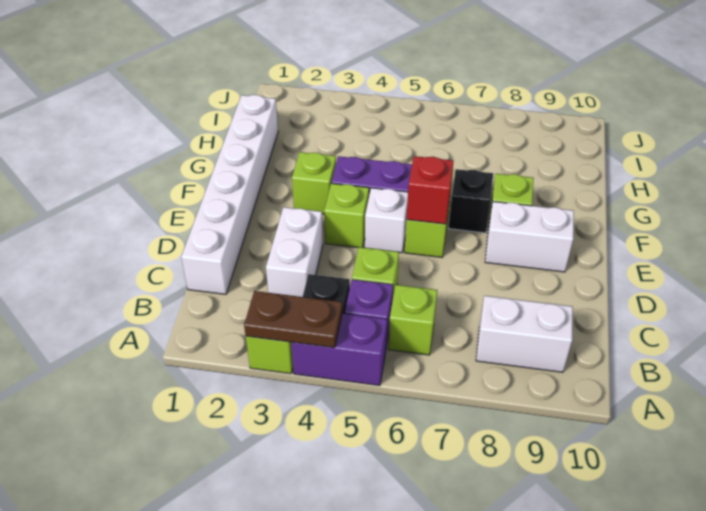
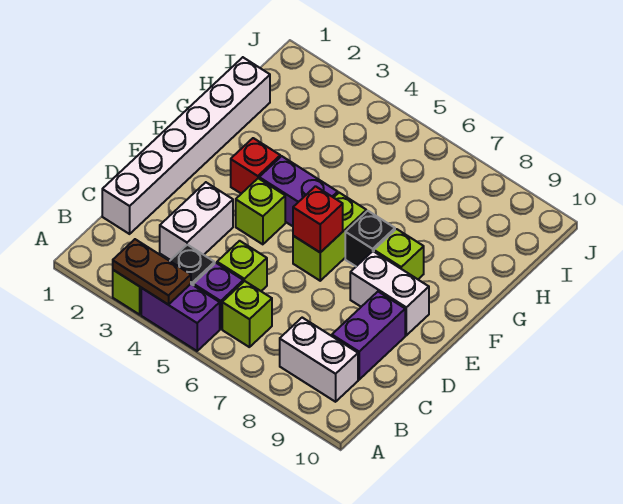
none -> purple 1x2 brick [332,292,405,380]
white 1x1 brick [365,188,408,253] -> none
lime 1x1 brick [292,152,336,214] -> red 1x1 brick [231,138,280,194]

